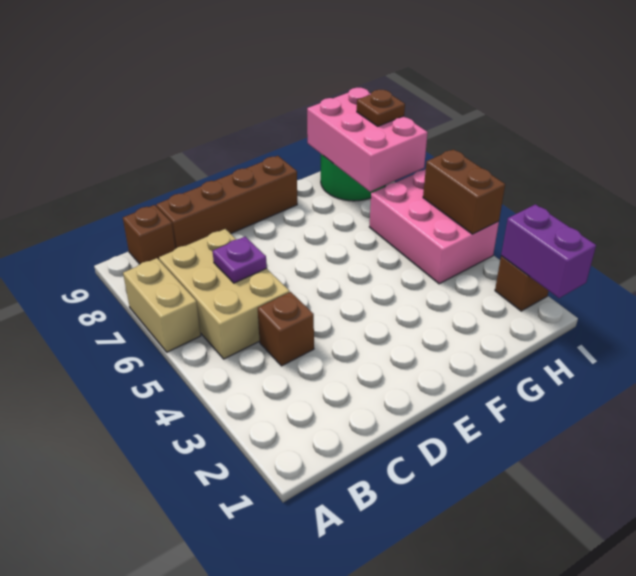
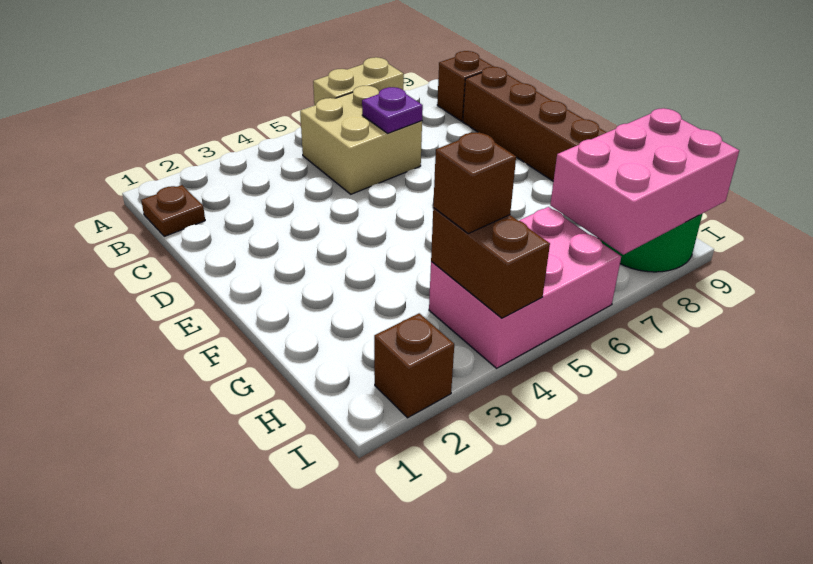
tan 2x3 brick [159,229,290,359] -> tan 2x2 brick [300,86,422,194]
brown 1x1 brick [258,292,314,366] -> brown 1x1 brick moved to [433,132,516,234]
purple 1x2 brick [501,204,596,298] -> none
brown 1x2 brick [423,149,505,234] -> brown 1x2 brick turned to [431,208,550,318]
brown 1x1 plate [357,90,405,126] -> brown 1x1 plate moved to [141,185,205,236]

